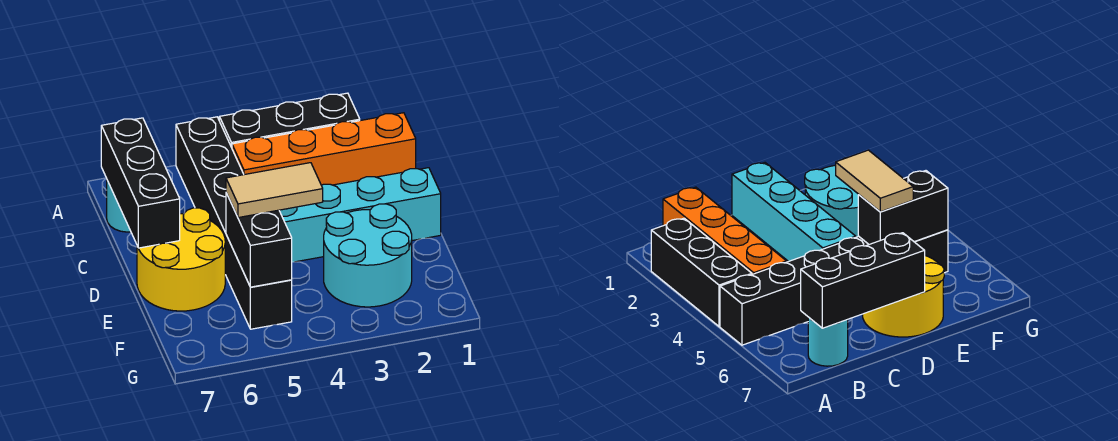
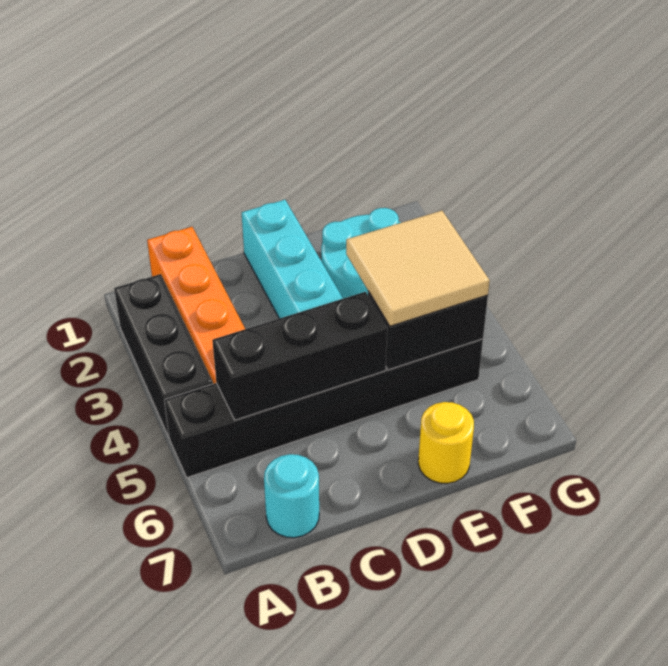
black 1x3 brick [101,118,180,248] -> black 1x3 brick moved to [212,292,387,420]
yellow 2x2 round brick [137,208,225,311] -> yellow 1x1 round brick [418,402,474,484]
tan 1x2 tile [226,163,323,218] -> tan 2x2 tile [346,211,490,326]

